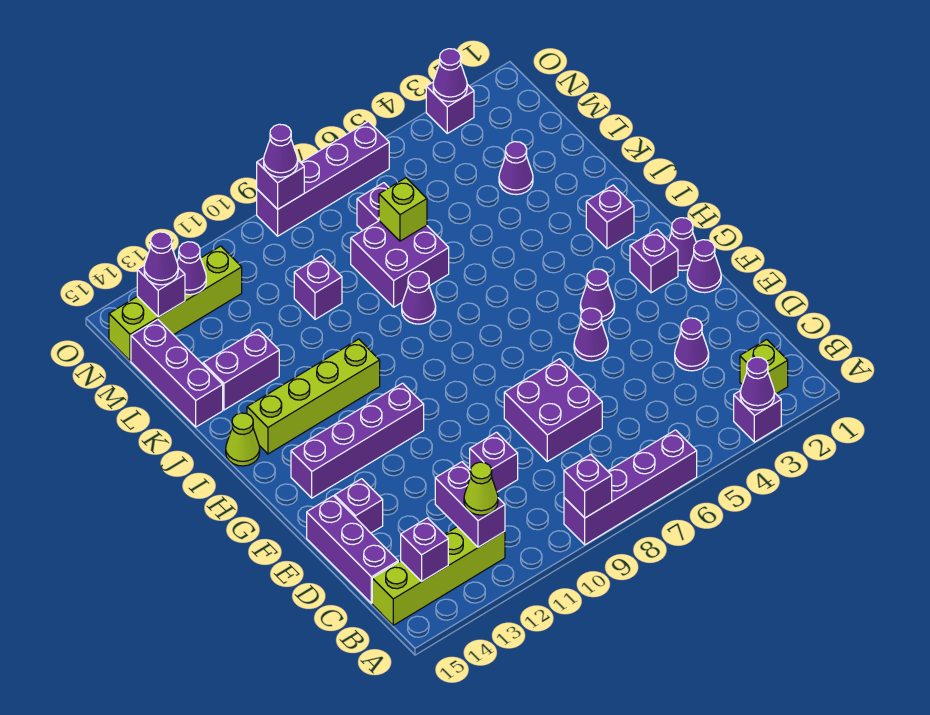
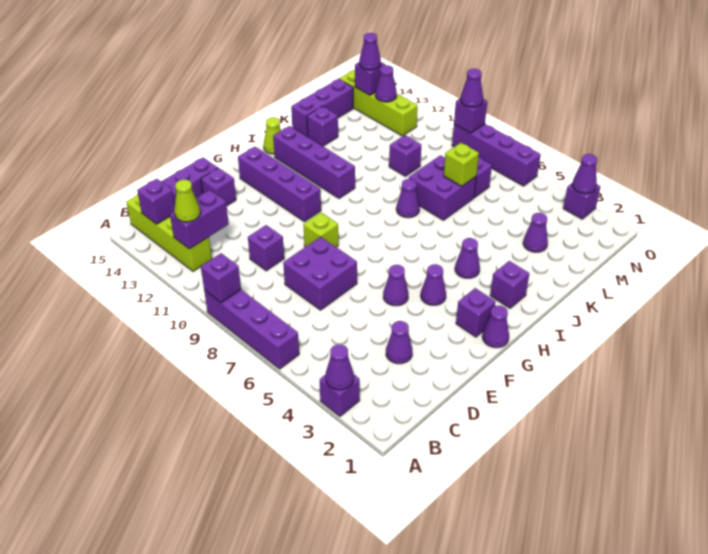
lime 1x1 brick [740,339,788,394] -> lime 1x1 brick moved to [303,213,338,247]
purple 1x1 cone [687,240,721,293] -> purple 1x1 cone moved to [455,238,480,278]
lime 1x4 brick [247,339,380,454] -> purple 1x4 brick [273,126,355,199]
purple 1x2 brick [203,329,279,410] -> purple 1x1 brick [307,106,338,146]

